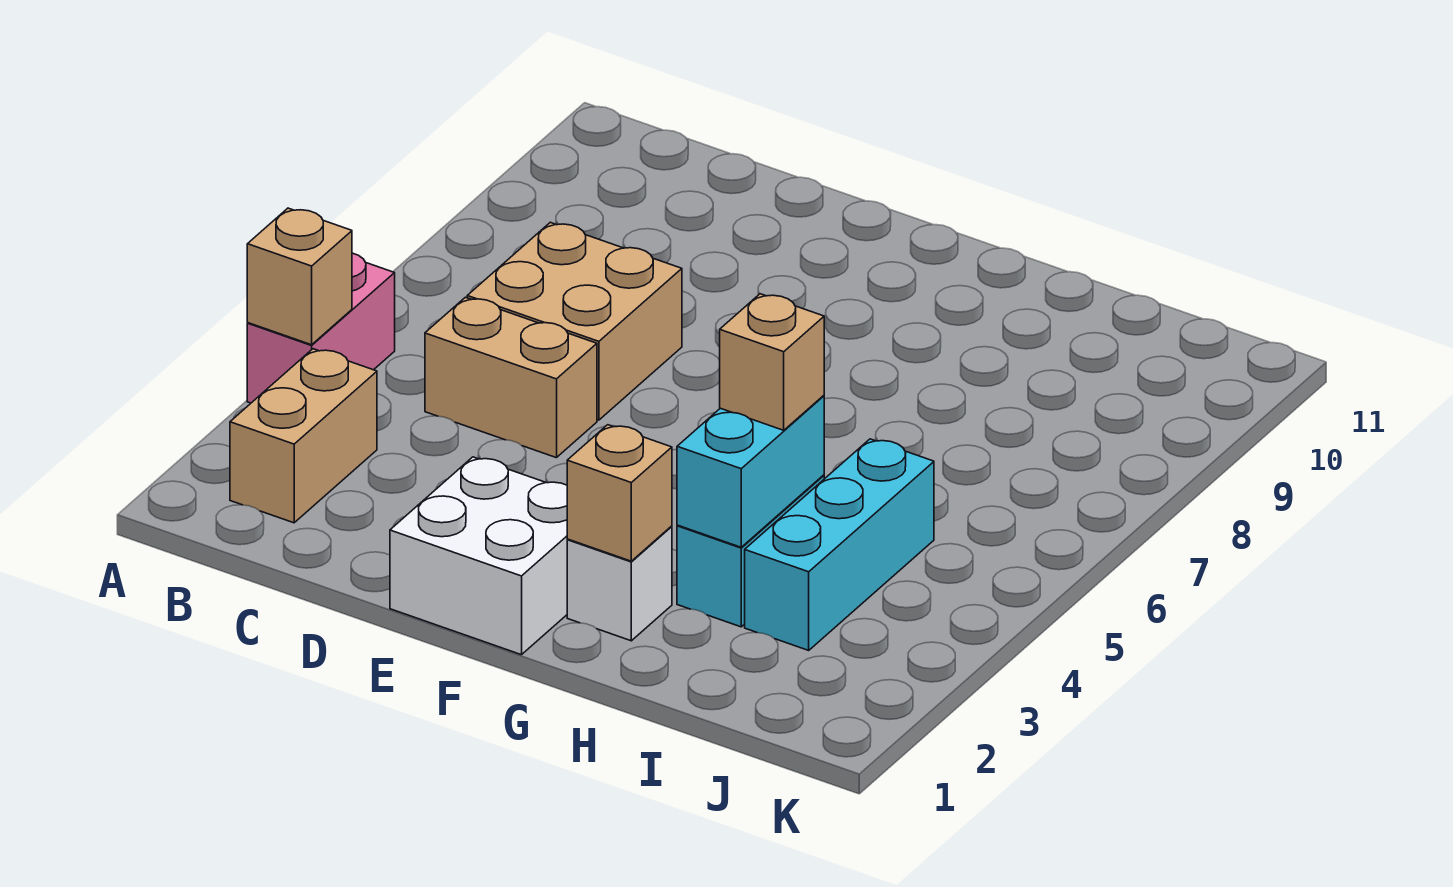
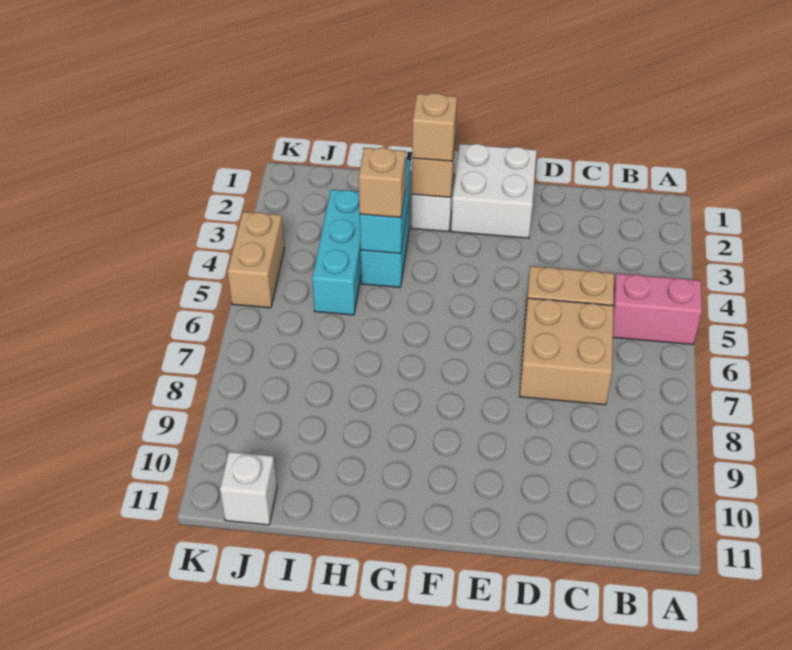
pink 1x2 brick [247,253,395,403] -> pink 1x2 brick turned to [613,273,702,344]
tan 1x1 brick [247,208,352,345] -> tan 1x1 brick moved to [412,93,457,161]
tan 1x2 brick [230,349,377,523] -> tan 1x2 brick moved to [227,212,285,308]
none -> white 1x1 brick [220,452,277,525]

